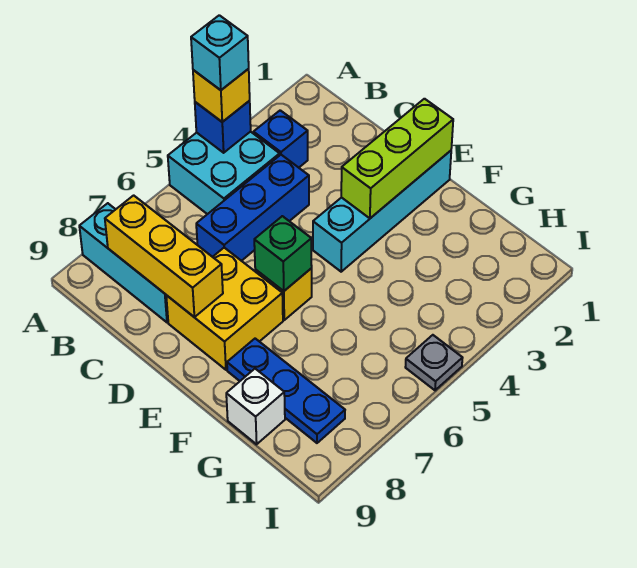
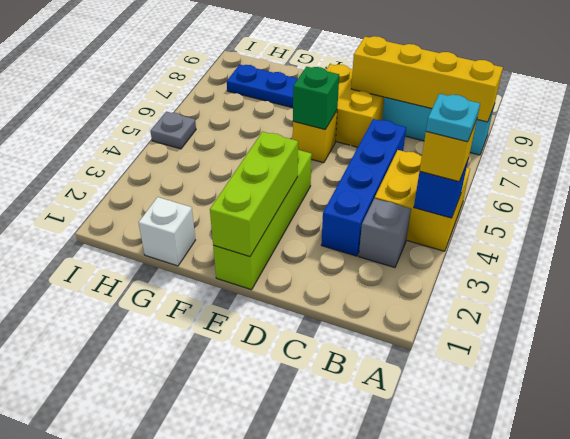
cyan 2x2 brick [168,132,280,214] -> yellow 2x2 brick [375,150,470,251]
cyan 1x1 brick [191,15,249,90] -> cyan 1x1 plate [426,94,480,142]
blue 1x1 brick [253,110,308,168] -> grey 1x1 brick [359,198,411,268]
yellow 1x3 brick [105,195,223,317] -> yellow 1x4 brick [351,36,503,122]
blue 1x3 brick [196,155,309,261] -> blue 1x4 brick [321,119,406,256]
cyan 1x4 brick [313,151,451,272] -> lime 1x4 brick [213,150,312,290]
white 1x1 brick [226,369,285,444] -> white 1x1 brick moved to [139,197,195,266]

